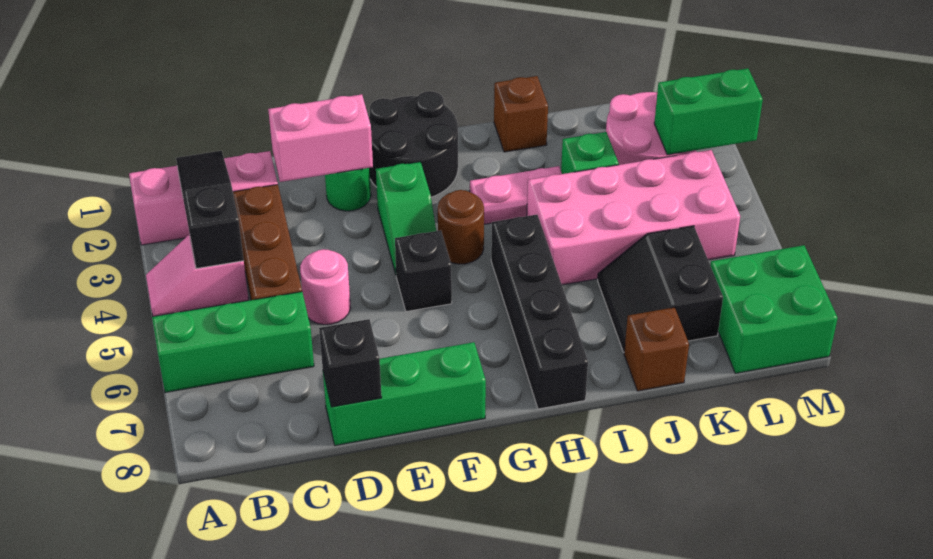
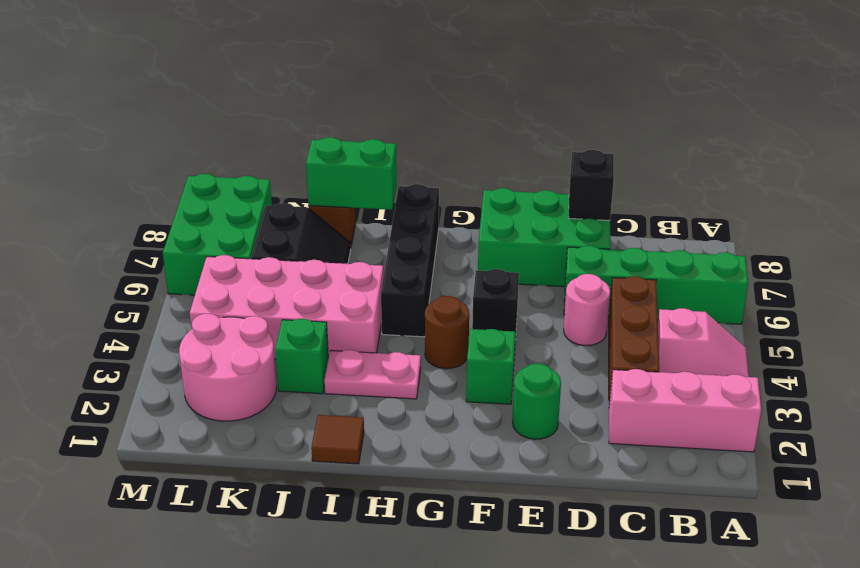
green 1x3 brick [152,292,314,392] -> green 1x4 brick [564,246,748,324]
black 1x3 slope [176,151,244,269] -> none
pink 1x2 brick [268,94,373,182] -> none
green 1x3 brick [323,342,486,446] -> green 2x3 brick [478,188,610,287]
black 2x2 round brick [369,91,458,197] -> none
brown 1x1 brick [494,76,548,152] -> brown 1x1 tile [311,415,364,464]
green 1x2 brick [654,68,763,155] -> green 1x2 brick moved to [306,137,396,210]
green 2x2 brick [710,245,838,373] -> green 2x3 brick [163,174,272,295]

